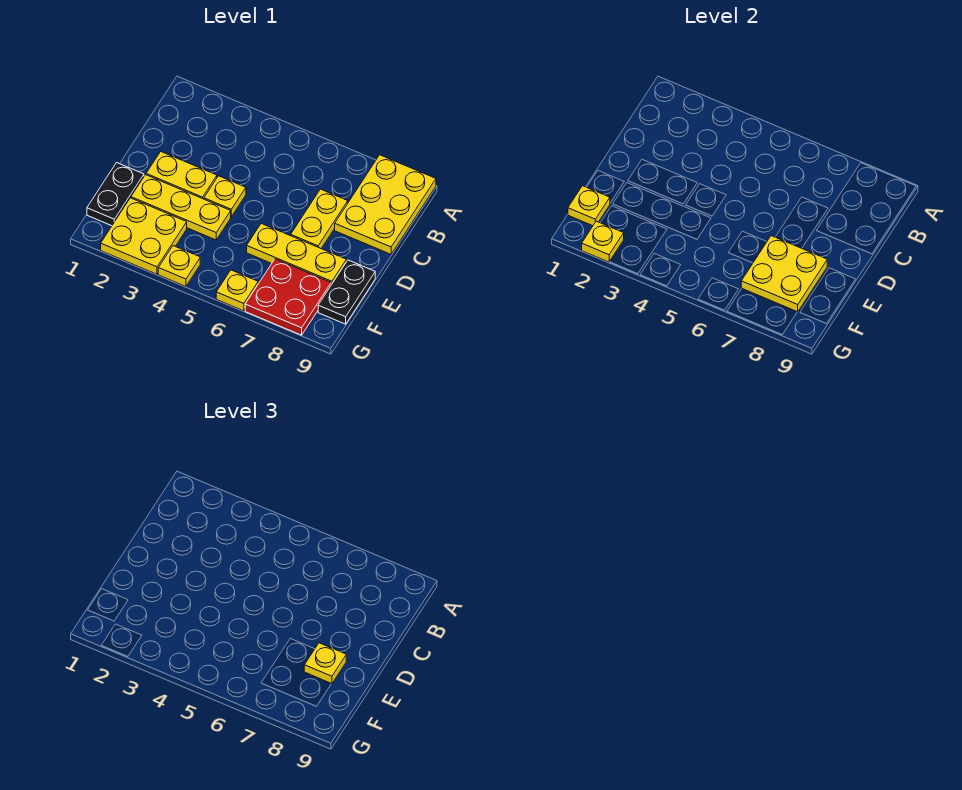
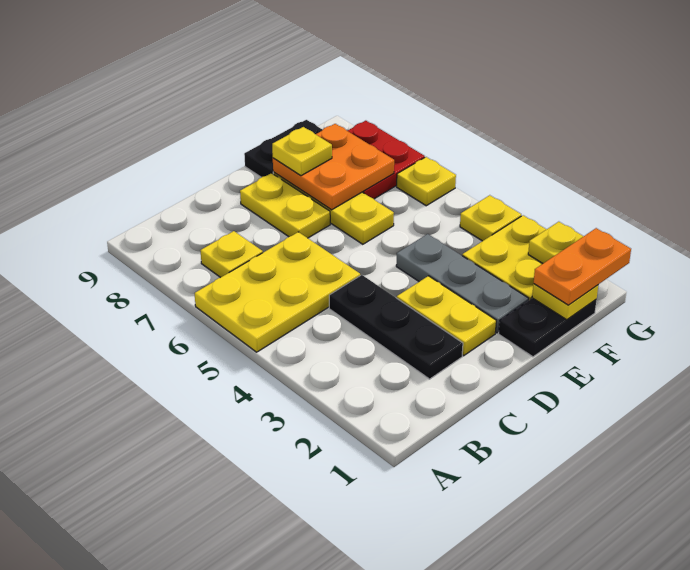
yellow 2x3 plate [335,155,436,254] -> yellow 2x3 plate moved to [195,232,360,352]
none -> black 1x3 plate [329,275,463,379]
yellow 1x2 plate [291,189,348,249] -> yellow 1x2 plate turned to [240,173,330,238]
yellow 1x1 plate [204,176,246,217] -> yellow 1x1 plate moved to [200,231,263,278]
yellow 1x3 plate [131,175,231,240] -> grey 1x3 plate [396,234,529,333]
yellow 2x2 plate [741,236,827,312] -> orange 2x2 plate [273,124,394,210]
none -> orange 1x2 plate [534,228,631,305]

